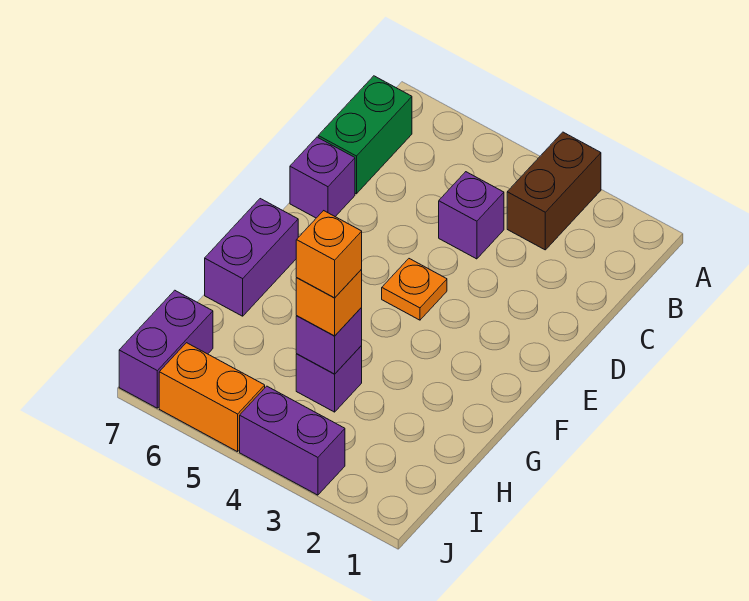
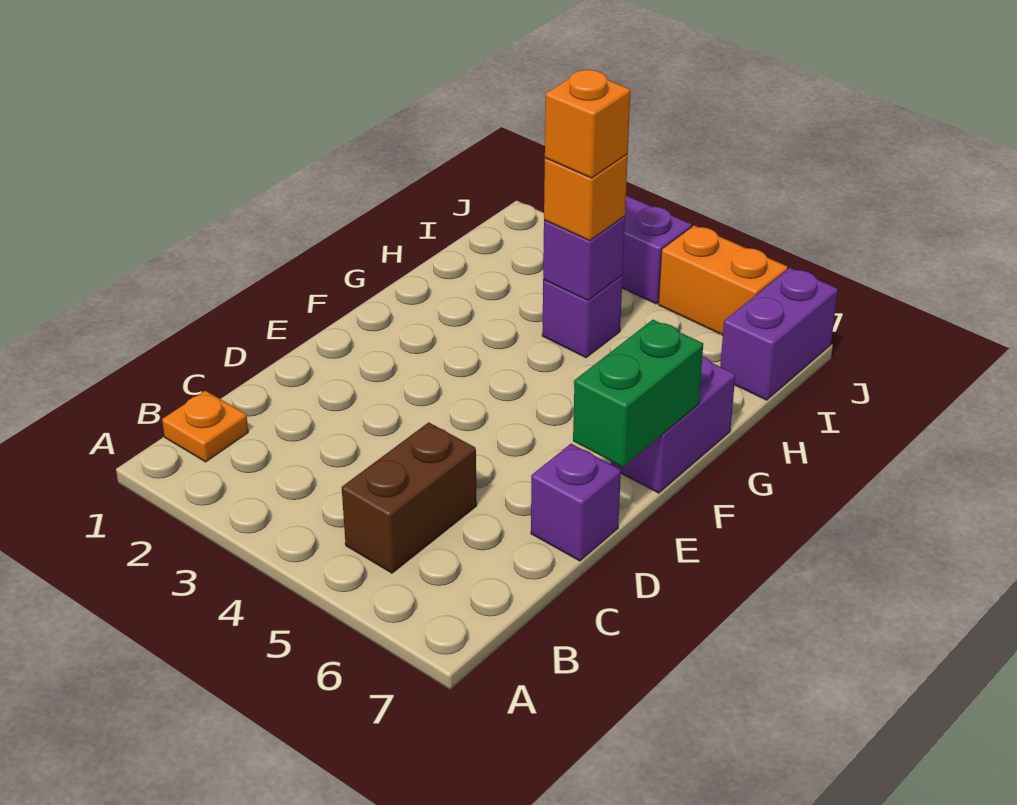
brown 1x2 brick [507,132,601,250] -> brown 1x2 brick moved to [342,422,477,573]
green 1x2 brick [318,76,412,194] -> green 1x2 brick moved to [573,320,703,467]
purple 1x1 brick [439,172,504,259] -> none
orange 1x1 plate [382,259,447,320] -> orange 1x1 plate moved to [162,391,248,462]

